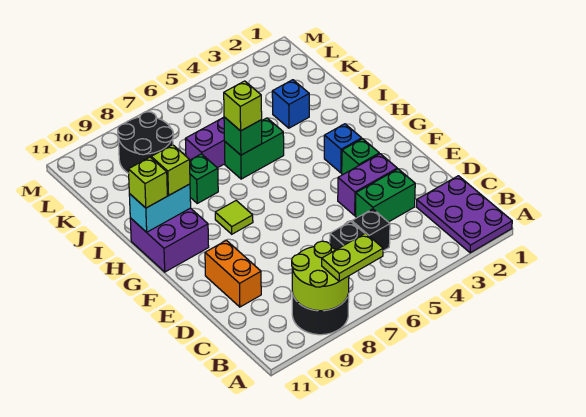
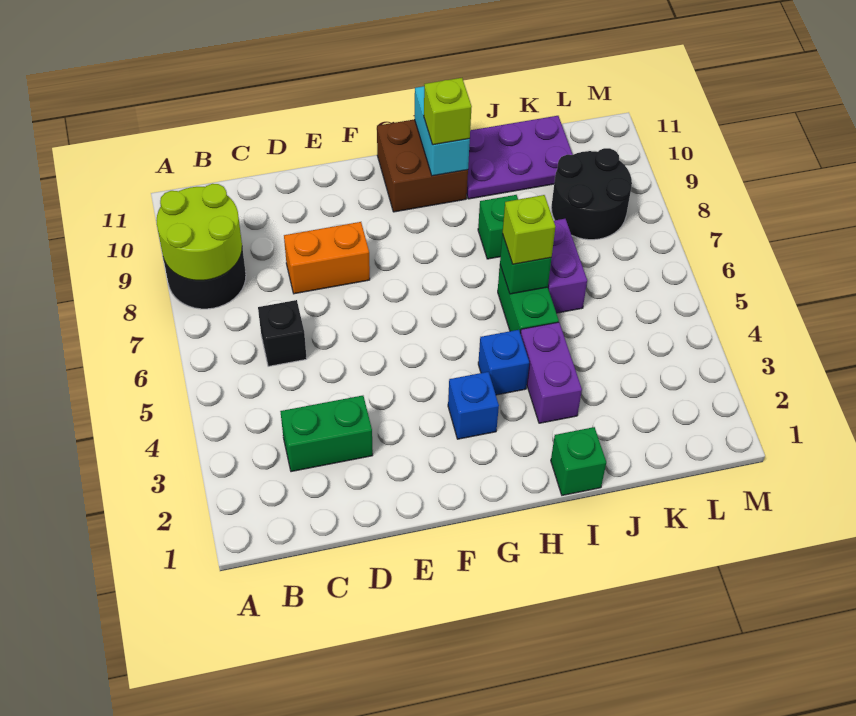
purple 2x3 plate [417,176,512,253] -> purple 2x3 plate moved to [467,116,573,199]
lime 1x2 plate [322,233,383,281] -> none
black 1x1 brick [352,209,390,251] -> none
green 1x2 brick [356,169,415,222] -> green 1x2 brick turned to [280,396,373,472]
orange 1x2 brick [205,240,261,307] -> orange 1x2 brick moved to [284,222,370,294]
purple 1x2 brick [338,154,397,215] -> purple 1x2 brick moved to [520,322,582,423]
green 1x1 brick [342,139,379,175] -> green 1x1 brick moved to [551,427,606,495]
lime 1x1 tile [215,201,253,234] -> none
purple 2x2 brick [130,208,209,272] -> brown 2x2 brick [377,119,468,212]
lime 1x1 brick [128,157,167,208] -> none
blue 1x1 brick [272,80,309,128] -> blue 1x1 brick moved to [478,330,529,395]

